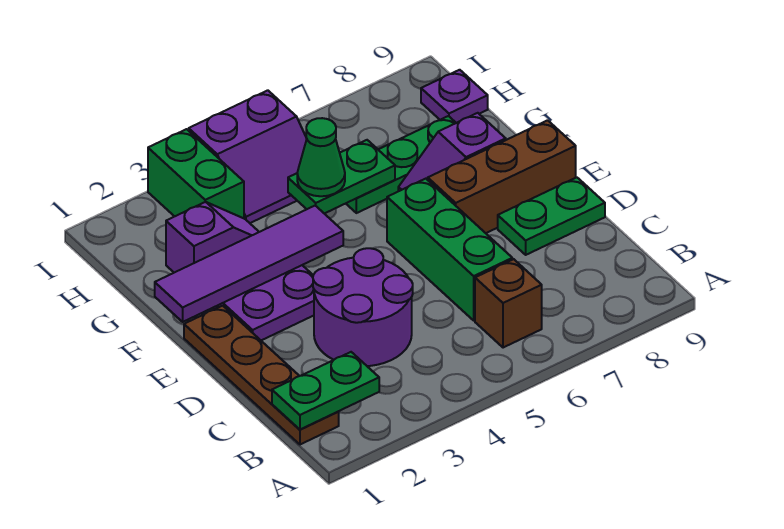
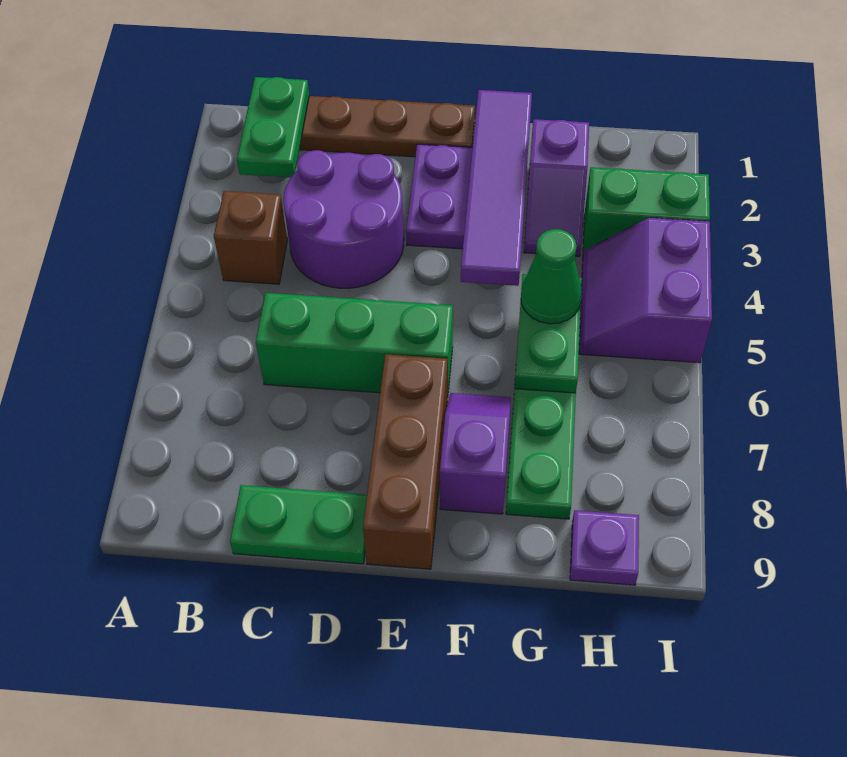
brown 1x1 brick [475,259,542,348] -> brown 1x1 brick moved to [214,191,287,284]
green 1x2 plate [498,177,605,255] -> green 1x2 plate turned to [230,485,367,564]

